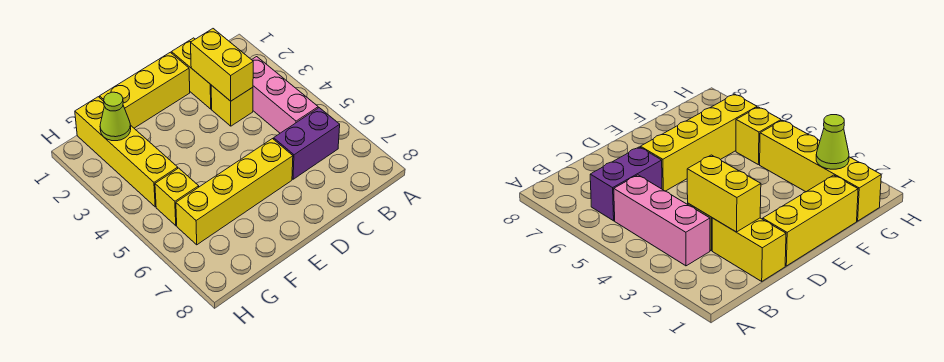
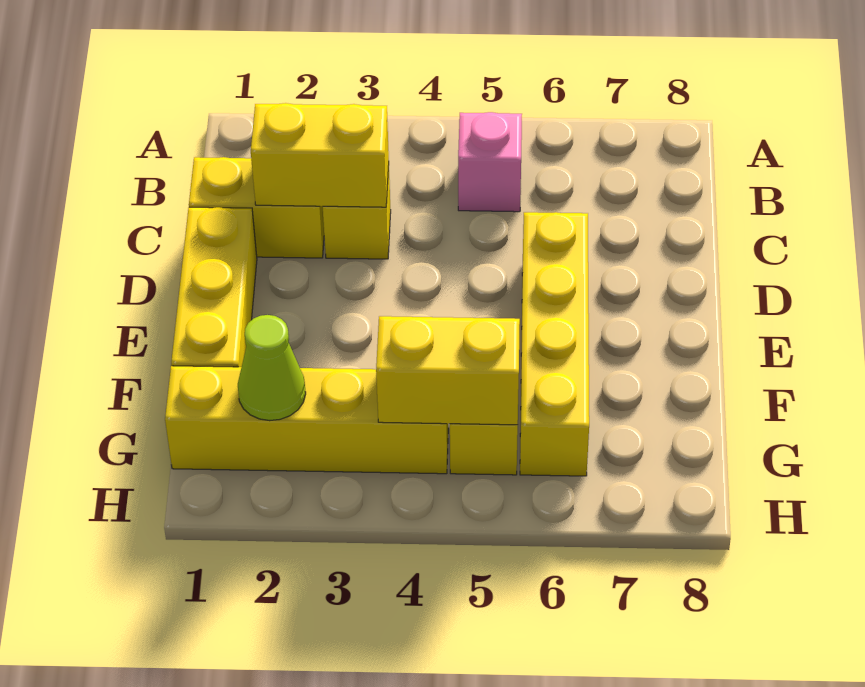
pink 1x3 brick [252,57,318,133] -> pink 1x1 brick [458,112,522,212]
purple 1x2 brick [274,108,340,179] -> none
none -> yellow 1x2 brick [376,316,520,425]

